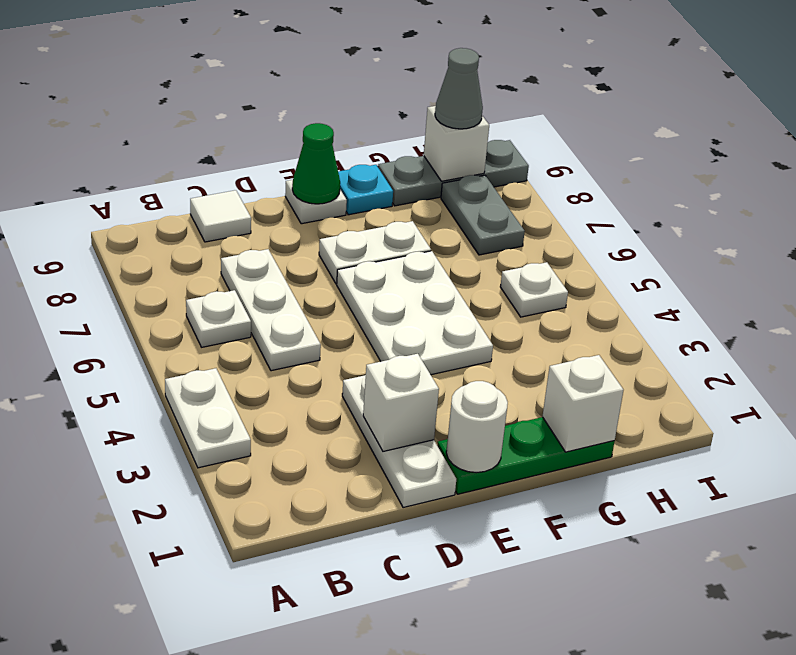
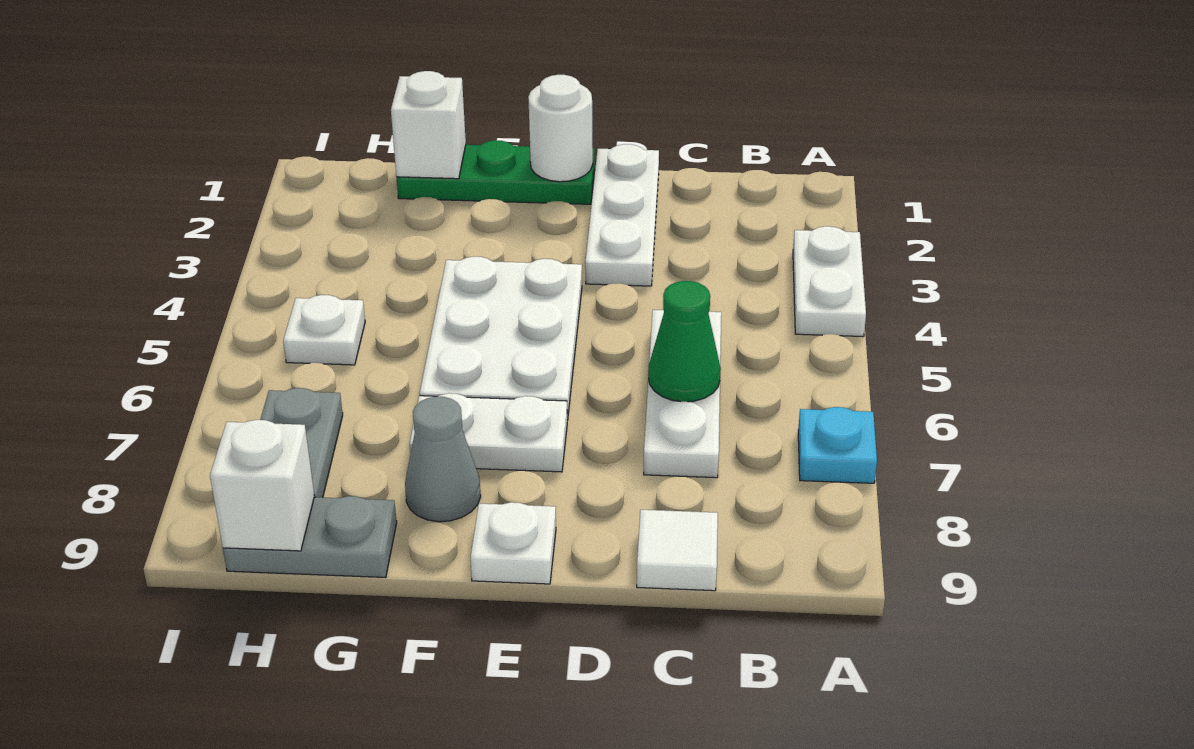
white 1x1 plate [186,290,251,347] -> none
white 1x1 brick [363,354,439,451] -> none
green 1x1 cone [292,123,340,204] -> green 1x1 cone moved to [648,281,721,402]
cyan 1x1 plate [338,165,393,215] -> cyan 1x1 plate moved to [798,407,877,483]
grey 1x3 plate [378,140,529,206] -> grey 1x2 plate [223,496,397,578]
grey 1x1 cone [435,48,483,129] -> grey 1x1 cone moved to [405,396,481,522]

